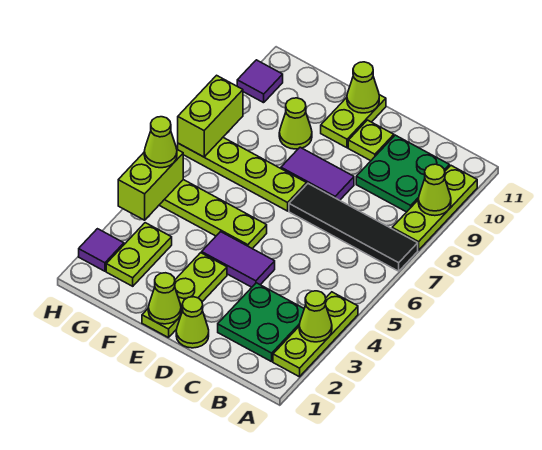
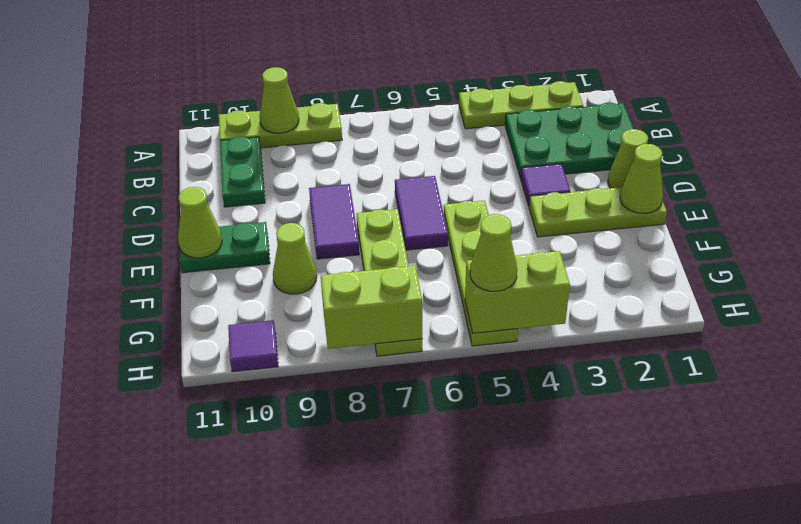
lime 1x1 cone [299,291,332,342] -> none
black 1x4 tile [289,184,418,271] -> none
green 2x2 plate [218,283,304,362] -> green 2x3 plate [505,103,634,178]
green 2x2 plate [356,135,449,212] -> green 1x2 plate [220,137,265,207]
purple 1x2 tile [202,232,275,287] -> purple 1x2 tile moved to [395,176,448,250]
lime 1x1 plate [348,120,394,161] -> none
lime 1x2 plate [321,95,386,148] -> green 1x2 plate [179,222,270,273]
lime 1x2 plate [106,223,172,286] -> none
purple 1x1 tile [79,229,124,271] -> purple 1x1 tile moved to [521,164,570,206]

